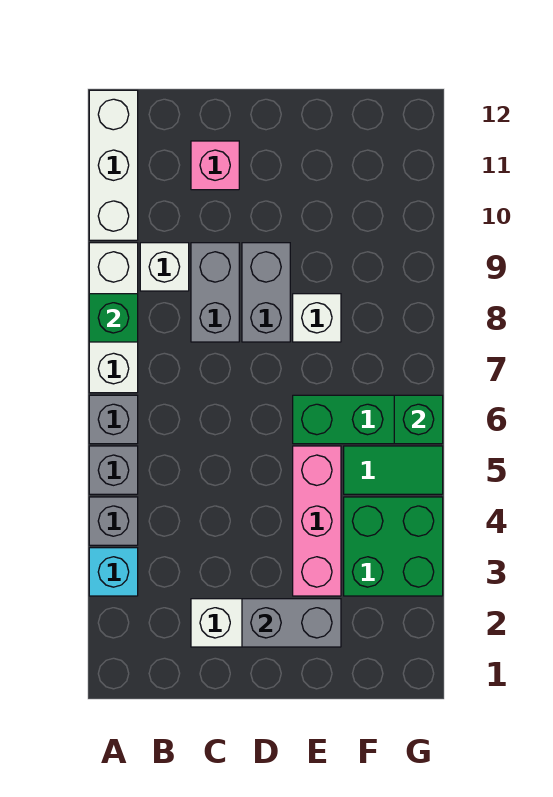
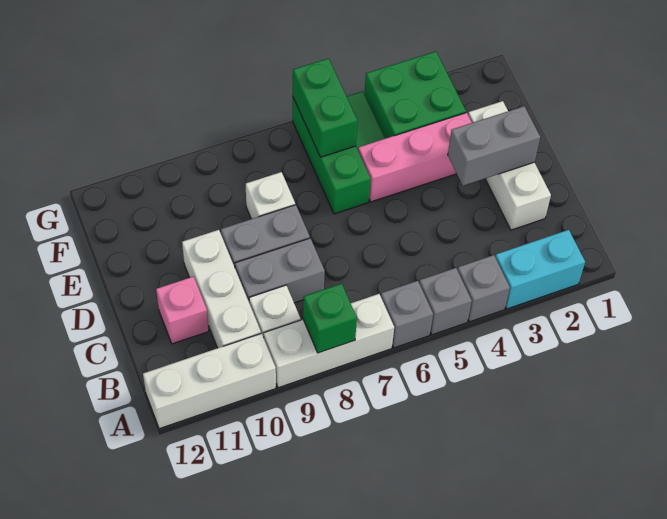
cyan 1x1 brick [89,548,138,596] -> cyan 1x2 brick [495,230,585,309]
none -> white 1x3 brick [182,230,261,348]
grey 1x2 brick [242,599,341,647] -> grey 1x2 brick turned to [448,106,540,186]
green 1x1 brick [394,395,443,444] -> green 1x2 brick [293,58,358,157]

